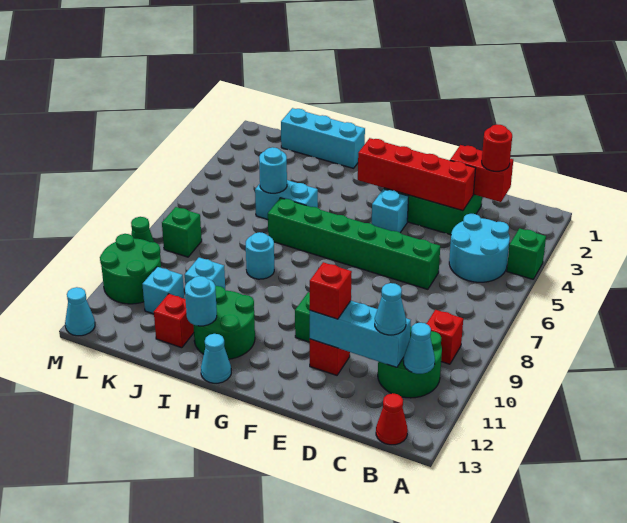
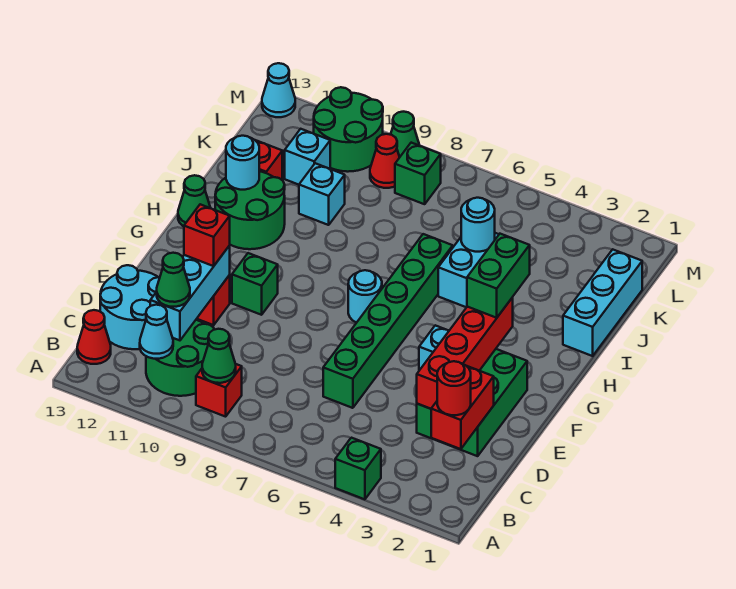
cyan 2x2 round brick [449,214,510,282] -> cyan 2x2 round brick moved to [100,265,160,349]
none -> green 1x1 cone [202,329,236,383]
cyan 1x1 cone [375,283,406,335] -> green 1x1 cone [157,253,190,307]
none -> green 1x2 brick [467,234,530,318]
cyan 1x1 cone [201,334,231,383] -> green 1x1 cone [178,175,210,226]
cyan 1x1 round brick [246,232,274,279] -> cyan 1x1 round brick moved to [348,270,382,323]
none -> red 1x1 cone [370,134,400,188]

